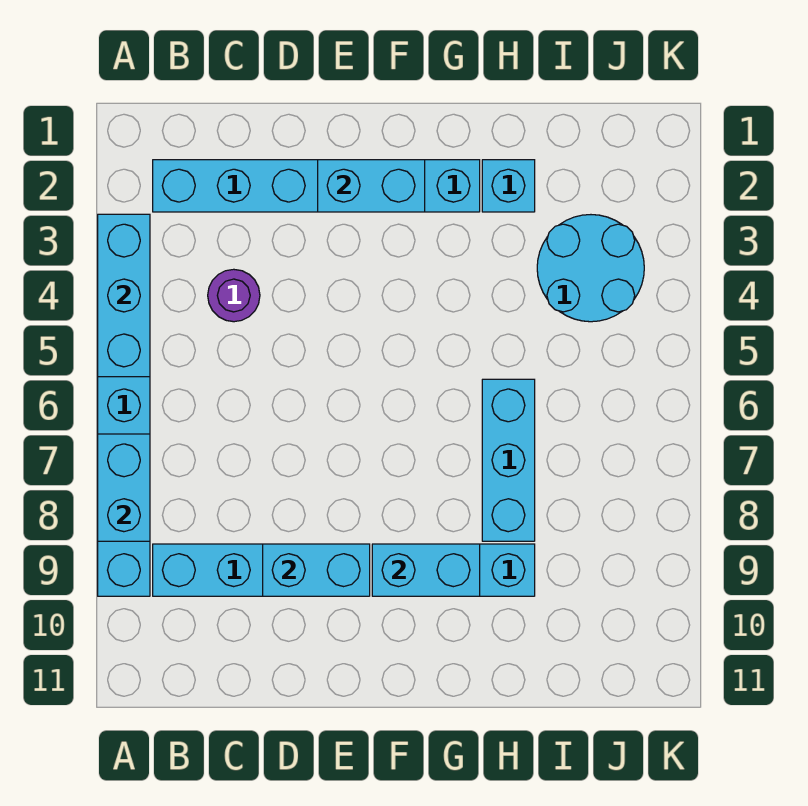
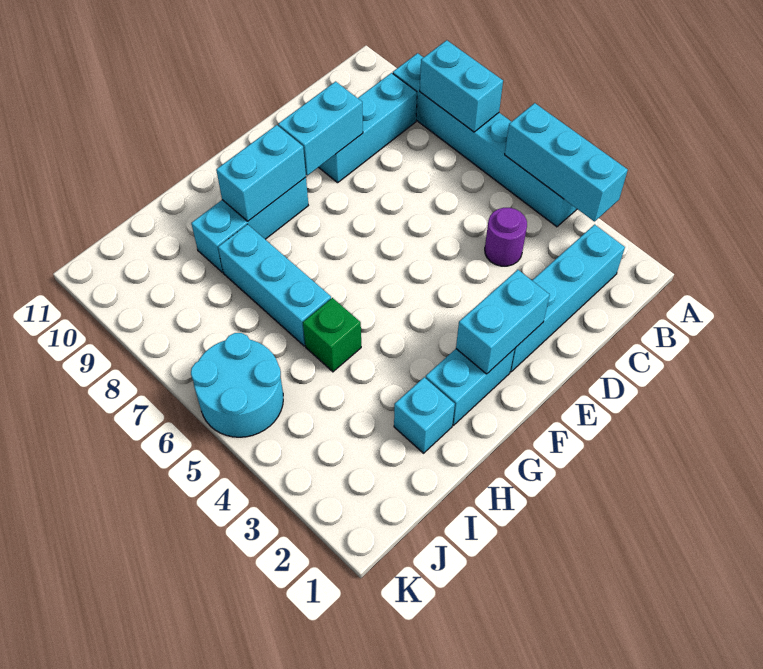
none -> green 1x1 brick [303,298,361,372]
cyan 2x2 round brick [537,215,644,322] -> cyan 2x2 round brick moved to [191,333,283,437]

